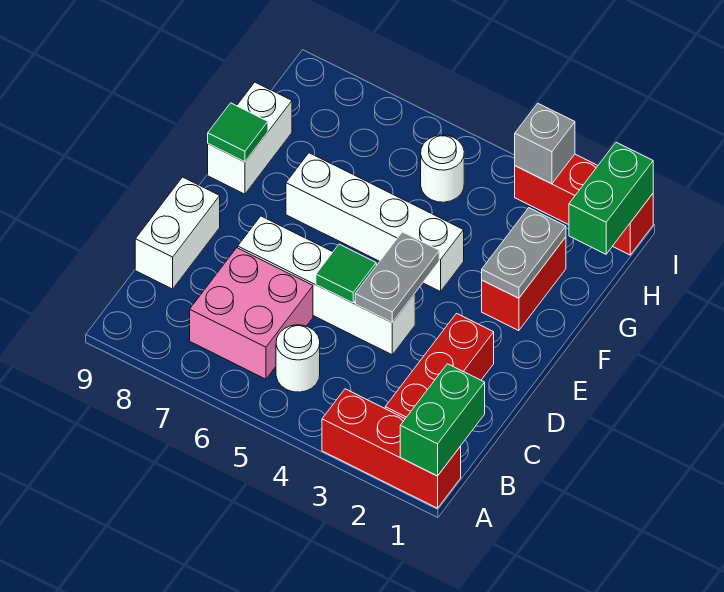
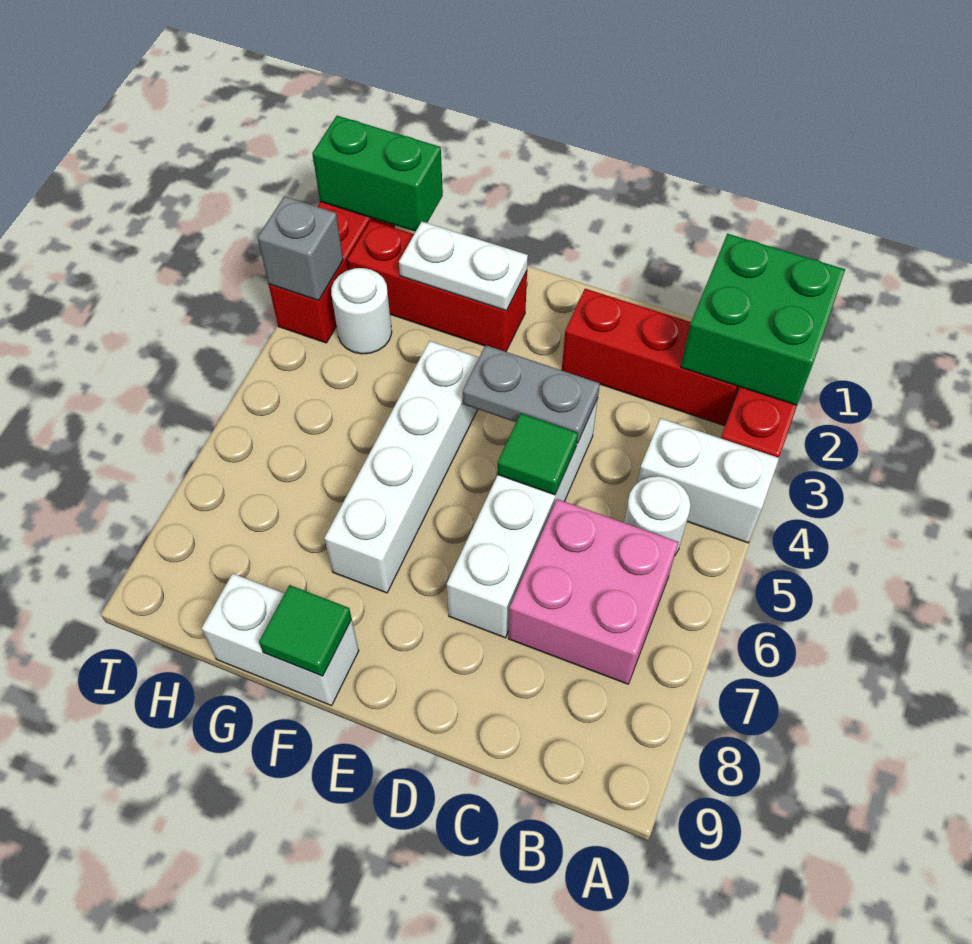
green 1x2 brick [400,364,485,476] -> green 2x2 brick [681,234,845,405]
white 1x2 brick [135,177,220,289] -> white 1x2 brick moved to [637,418,779,543]
red 1x2 brick [482,237,566,331] -> red 1x3 brick [347,220,527,352]
grey 1x2 plate [482,208,566,298] -> white 1x2 plate [399,222,528,311]
white 1x1 round brick [421,135,464,202] -> white 1x1 round brick moved to [331,268,392,354]

